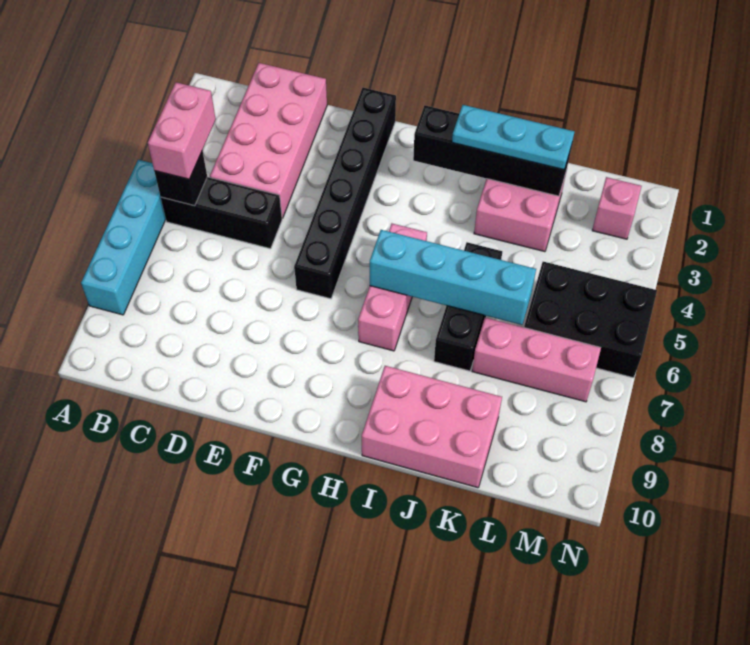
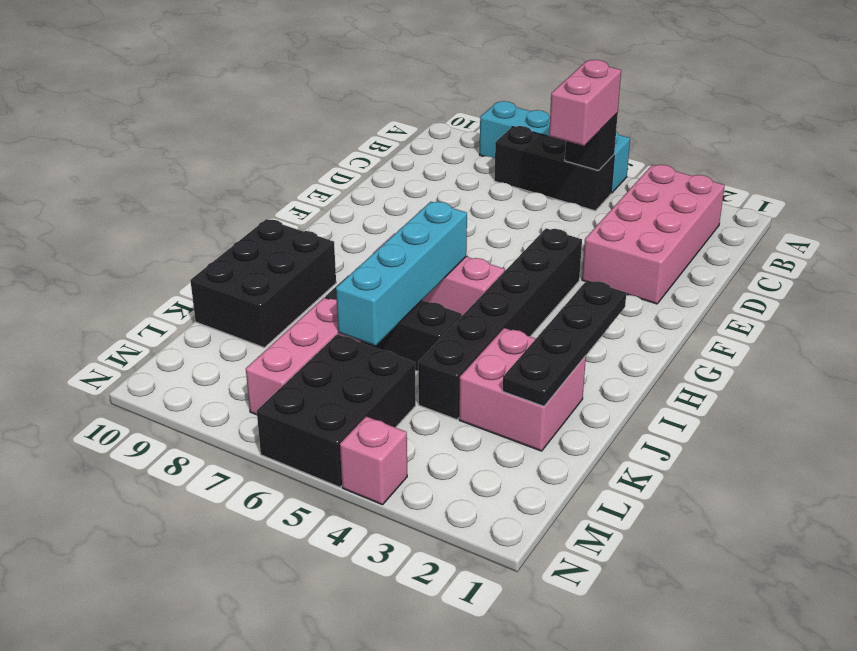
pink 1x2 brick [148,82,216,179] -> pink 1x2 brick turned to [549,60,621,146]
black 1x3 brick [161,177,282,249] -> black 1x3 brick turned to [494,126,614,211]
pink 2x4 brick [210,63,327,218] -> pink 2x4 brick turned to [582,165,725,304]
black 1x6 brick [294,88,396,299] -> black 1x6 brick turned to [418,228,582,419]
black 1x4 brick [413,106,572,196] -> black 1x4 plate [503,280,626,406]
cyan 1x3 plate [452,105,574,170] -> none
pink 2x3 brick [362,366,502,488] -> black 2x3 brick [190,219,336,348]
pink 1x1 brick [592,177,642,239] -> pink 1x1 brick moved to [340,417,407,505]

